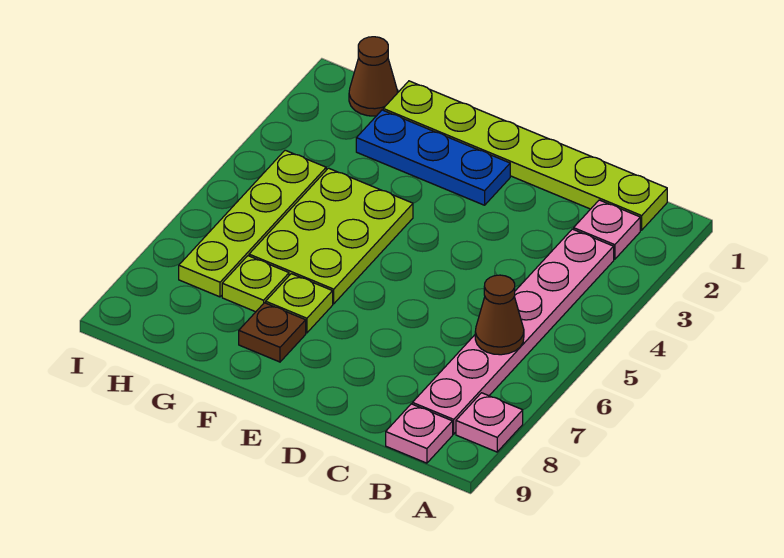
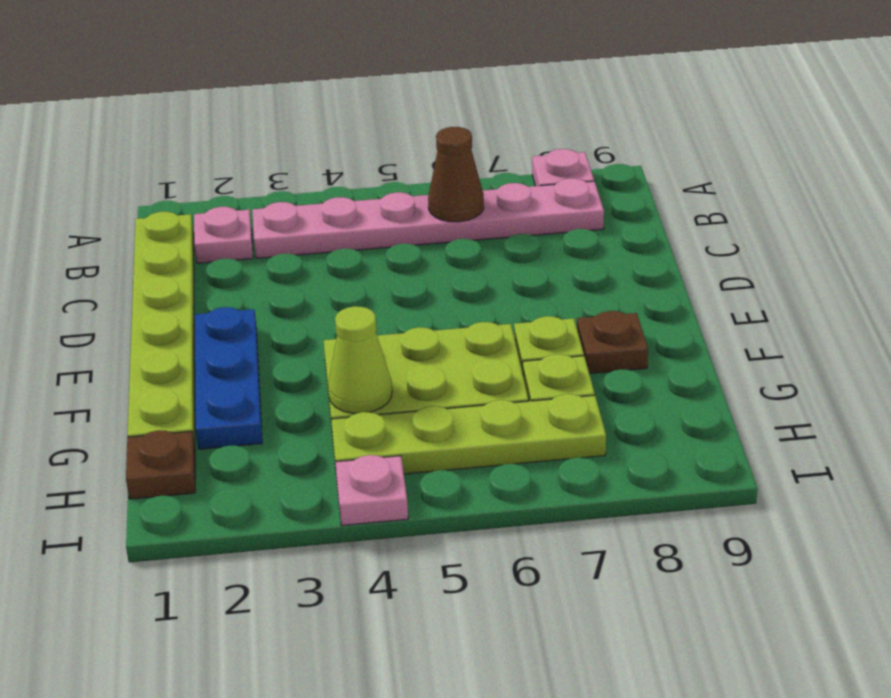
pink 1x1 plate [386,404,453,463] -> pink 1x1 plate moved to [335,455,408,526]
none -> lime 1x1 cone [328,306,392,413]
brown 1x1 cone [349,37,398,116] -> brown 1x1 plate [126,430,195,499]

